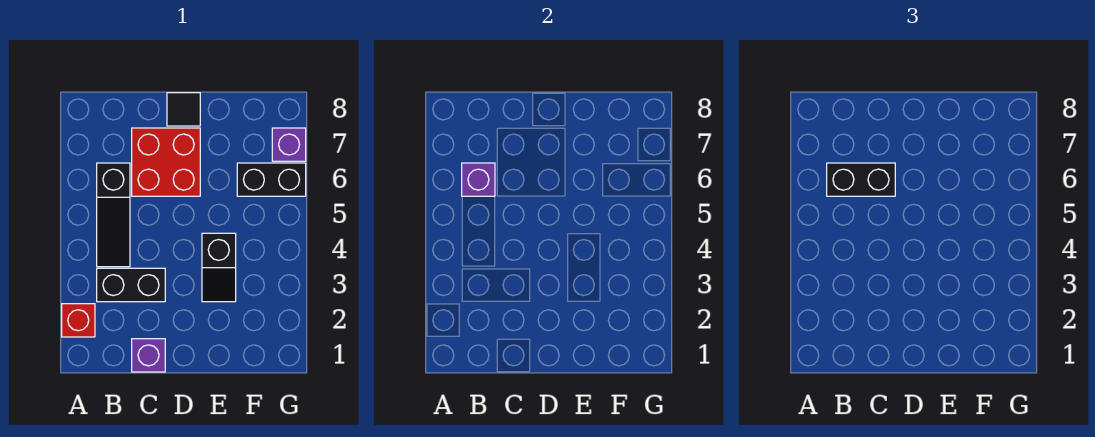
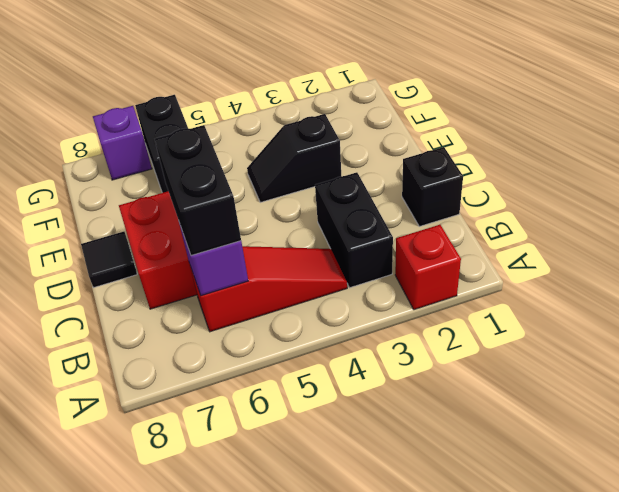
black 1x3 slope [97,163,130,267] -> red 1x3 slope [190,246,347,332]
purple 1x1 brick [132,339,165,372] -> black 1x1 brick [402,147,463,226]
black 1x2 slope [202,233,236,302] -> black 1x2 slope turned to [247,114,341,202]

